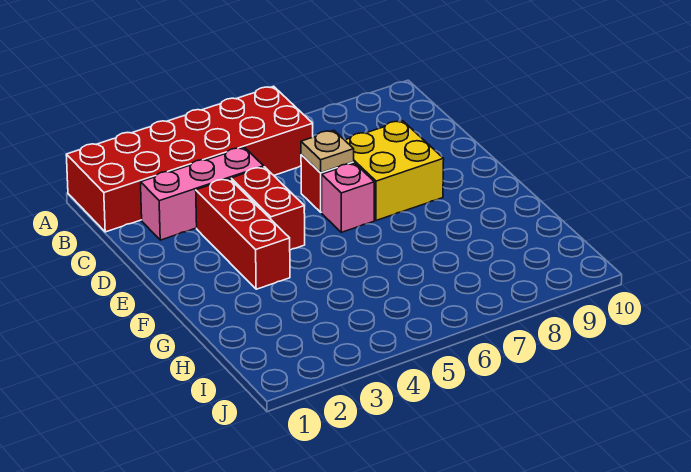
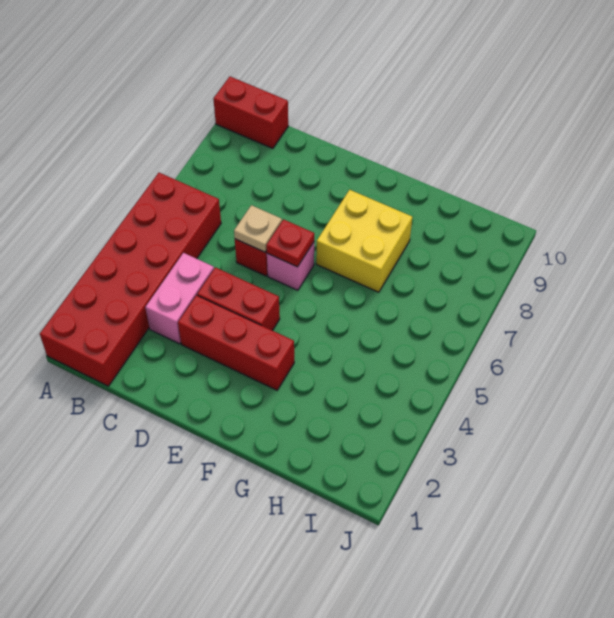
none -> red 1x2 brick [214,77,288,149]
pink 1x3 brick [141,147,264,240] -> pink 1x2 brick [145,253,214,344]
yellow 2x2 brick [345,121,444,220] -> yellow 2x2 brick moved to [316,190,412,292]
none -> red 1x1 plate [266,219,314,267]

